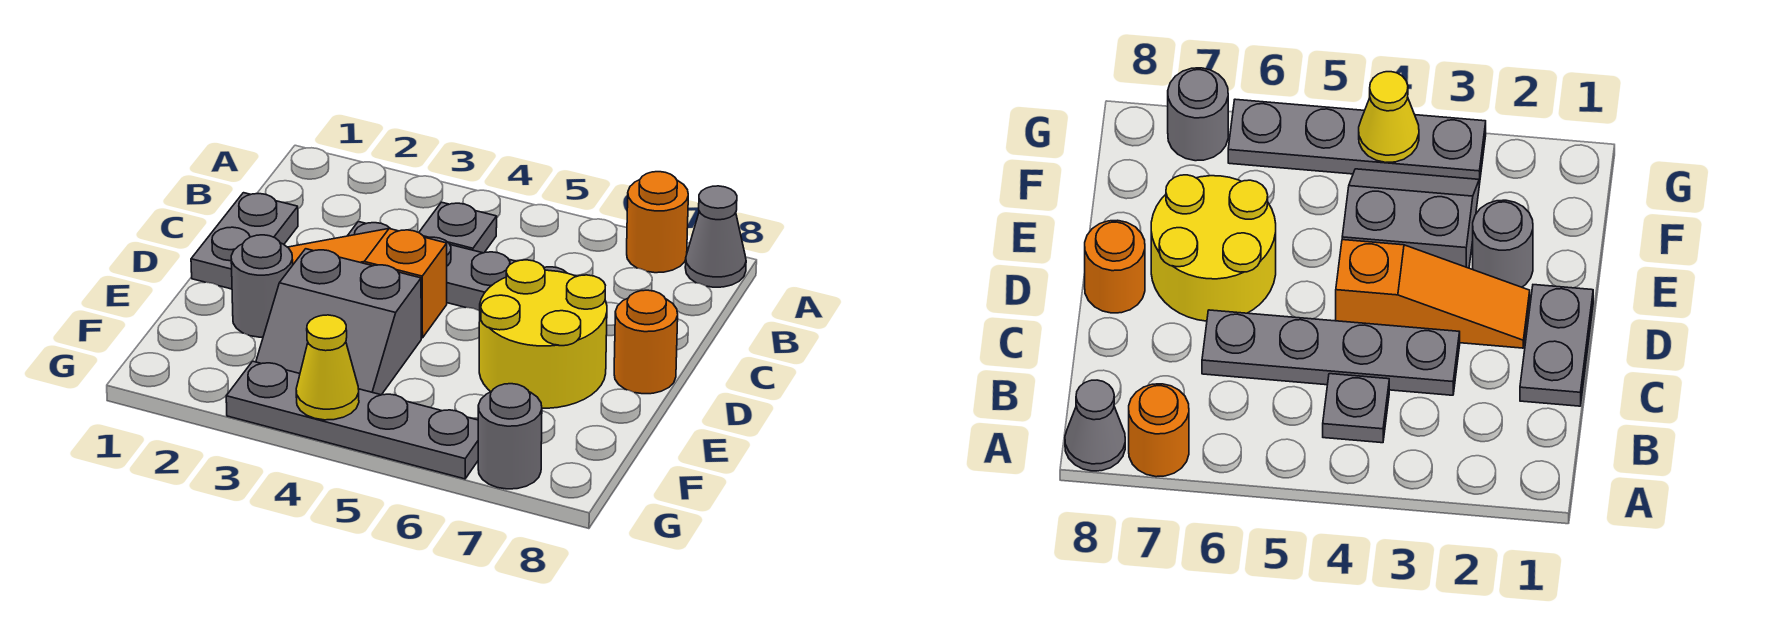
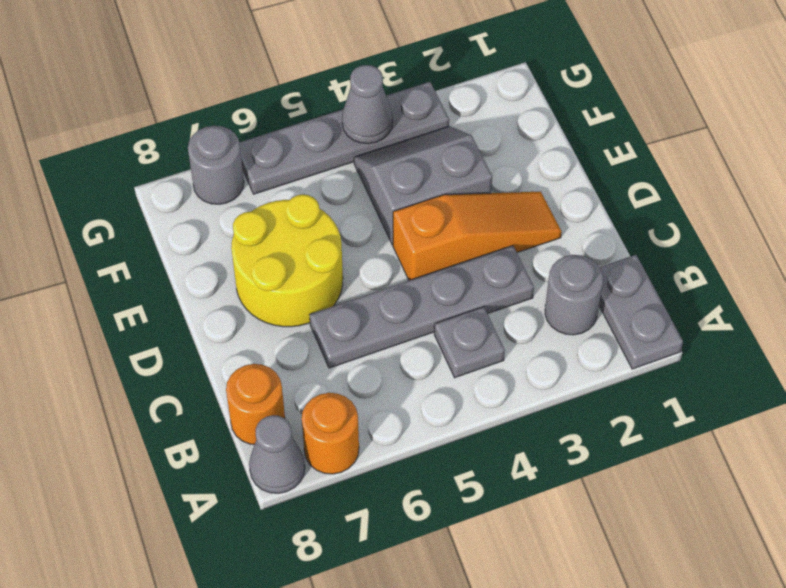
grey 1x2 plate [191,193,298,289] -> grey 1x2 plate moved to [599,255,683,369]
orange 1x1 round brick [614,290,678,394] -> orange 1x1 round brick moved to [226,364,285,445]
grey 1x1 round brick [231,235,293,337] -> grey 1x1 round brick moved to [545,255,603,335]
yellow 1x1 cone [296,315,359,420] -> grey 1x1 cone [342,65,393,144]

